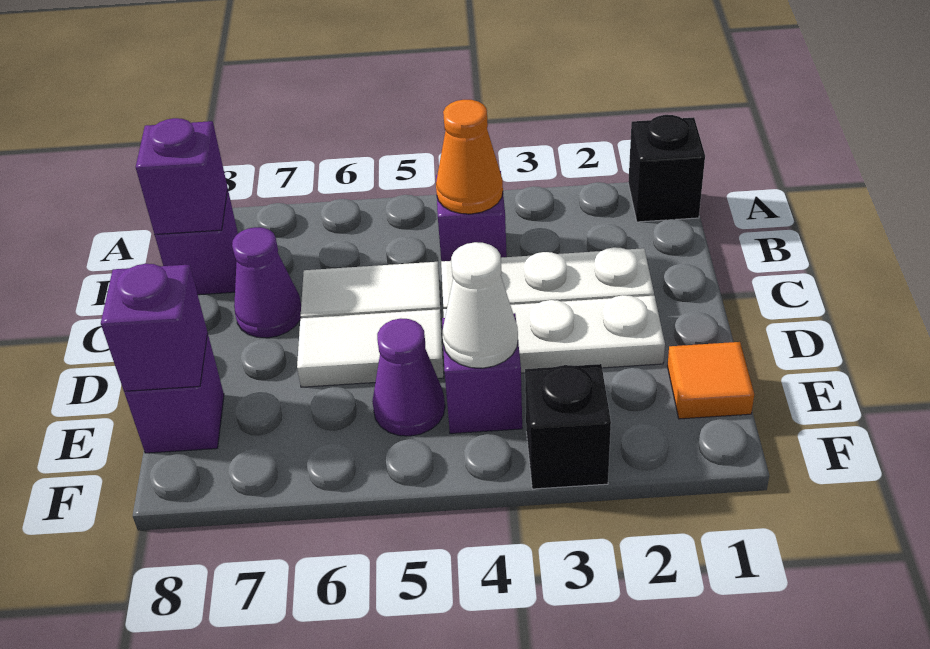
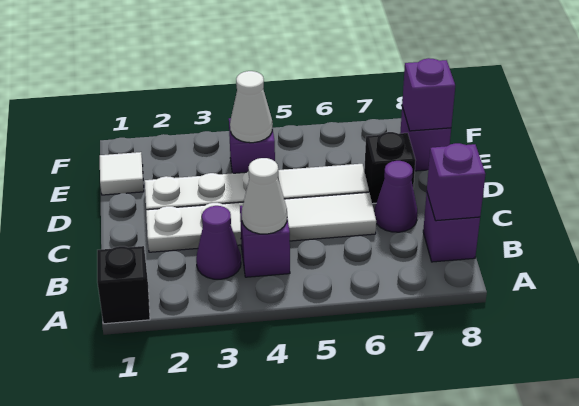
orange 1x1 cone [436,100,503,214] -> white 1x1 cone [242,158,287,234]
orange 1x1 tile [667,342,754,419] -> white 1x1 tile [100,152,144,195]
purple 1x1 cone [372,318,445,436] -> purple 1x1 cone moved to [196,206,241,279]
black 1x1 brick [525,364,611,489] -> black 1x1 brick moved to [364,132,416,204]

